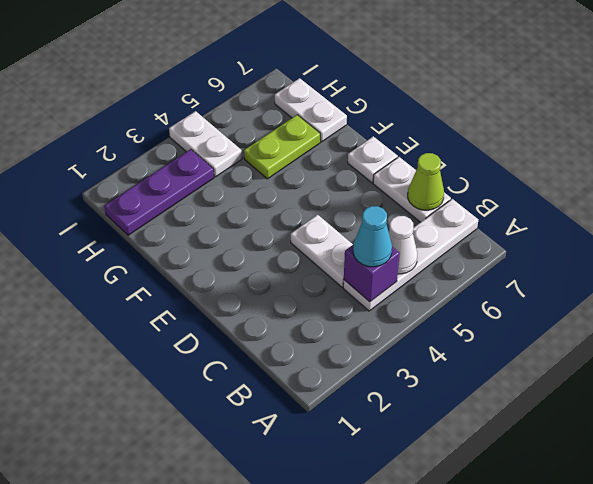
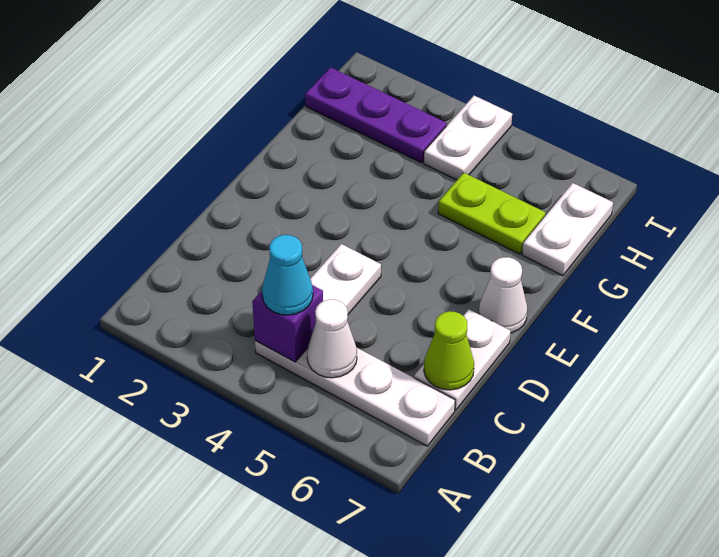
white 1x1 plate [348,136,398,183] -> white 1x1 cone [479,257,527,333]

